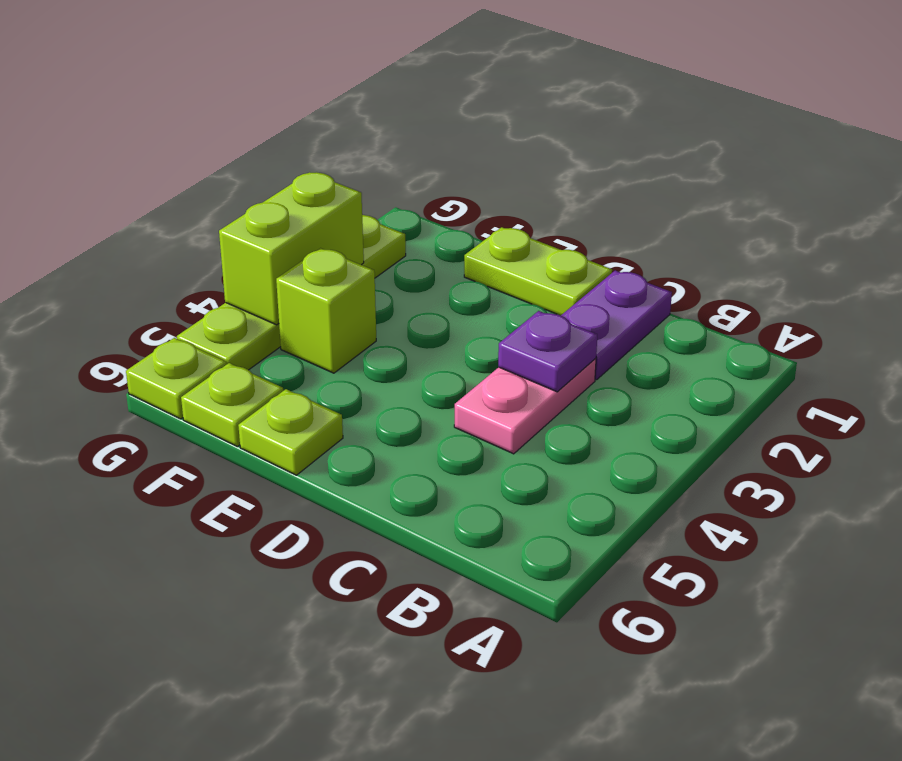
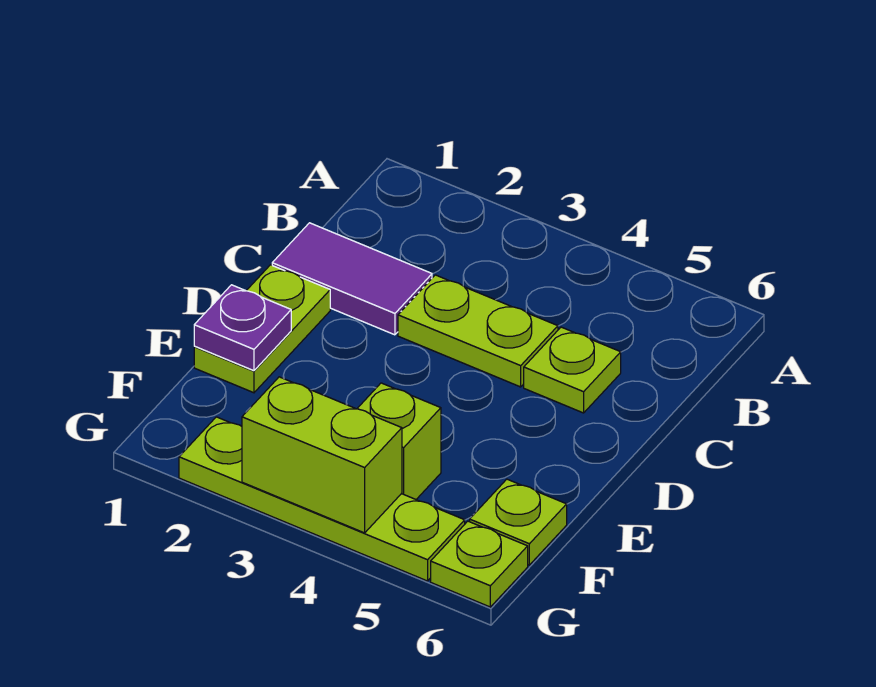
purple 1x2 plate [561,270,672,380] -> purple 1x2 tile [272,223,432,335]
pink 1x2 plate [454,358,596,454] -> lime 1x2 plate [398,275,558,387]
purple 1x1 plate [498,311,597,392] -> purple 1x1 plate moved to [194,285,291,371]
lime 1x1 plate [238,389,343,475] -> lime 1x1 plate moved to [524,327,621,413]

